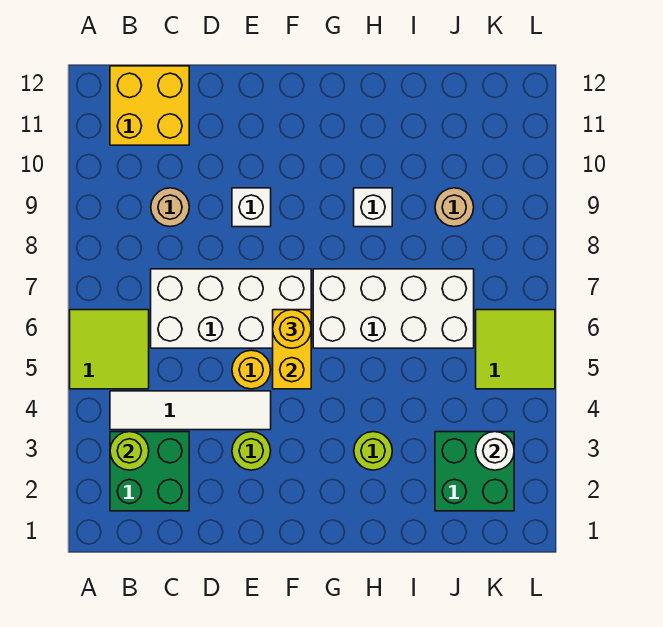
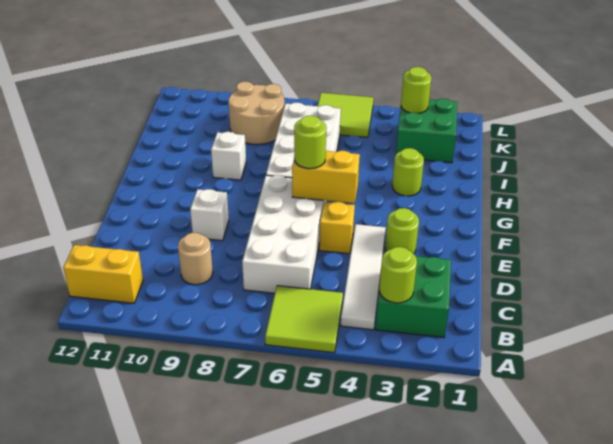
yellow 2x2 brick [110,66,189,145] -> yellow 1x2 brick [63,245,143,303]
yellow 1x1 round brick [232,350,271,389] -> yellow 1x1 brick [319,202,355,254]
yellow 1x1 round brick [273,310,311,348] -> lime 1x1 round brick [294,116,326,169]
tan 1x1 round brick [435,188,474,227] -> tan 2x2 round brick [229,82,284,145]
white 1x1 round brick [476,432,514,470] -> lime 1x1 round brick [401,67,431,114]

